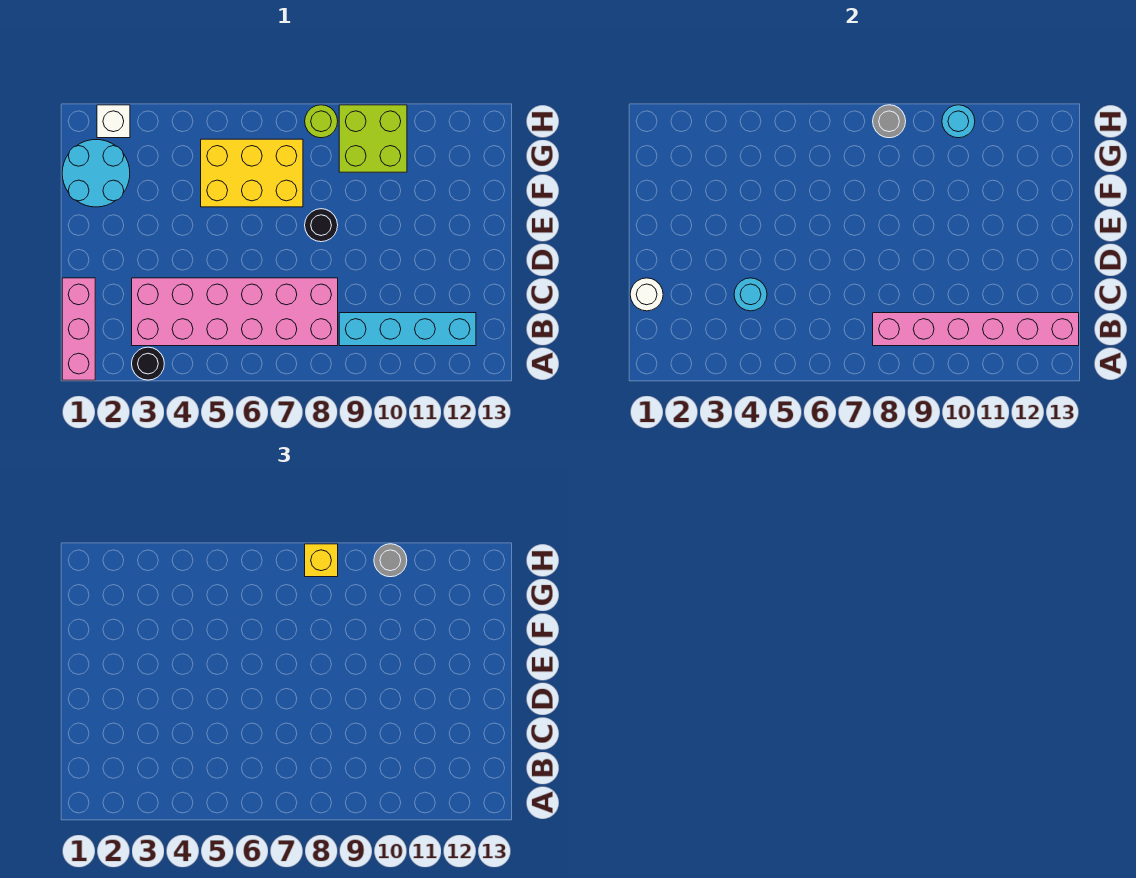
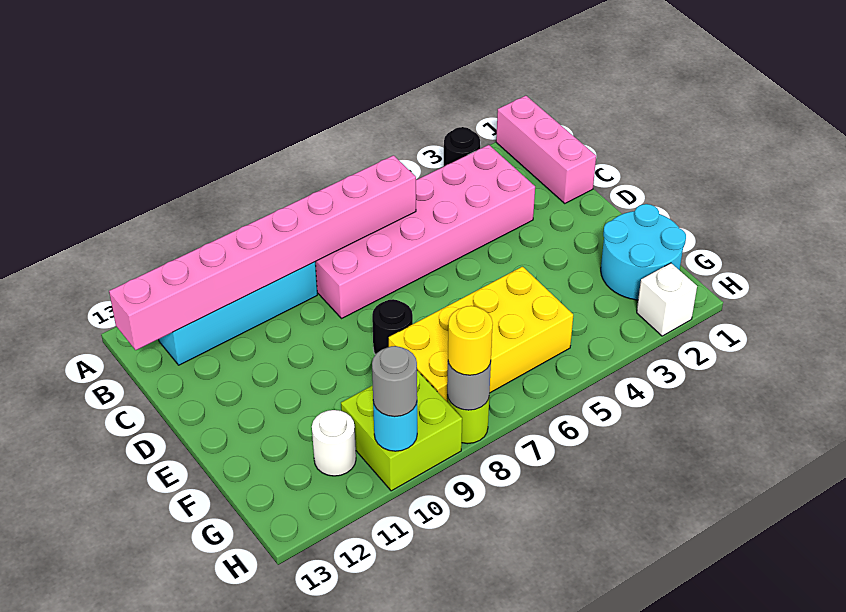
pink 1x6 brick [873,313,1079,346] -> pink 1x8 brick [109,155,416,350]
white 1x1 round brick [630,278,663,311] -> white 1x1 round brick moved to [312,410,356,476]
cyan 1x1 round brick [734,278,767,311] -> none
yellow 2x3 brick [201,139,303,207] -> yellow 2x4 brick [389,267,573,401]
yellow 1x1 brick [305,544,338,577] -> yellow 1x1 round brick [448,306,493,375]

